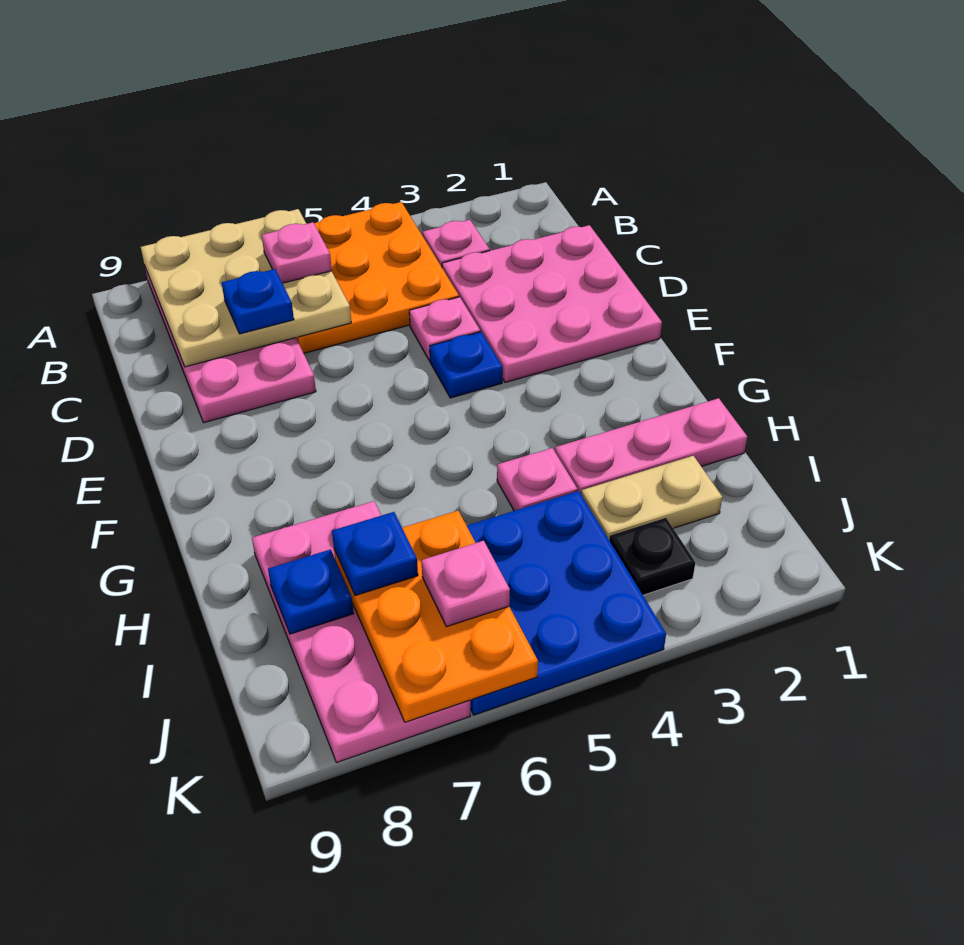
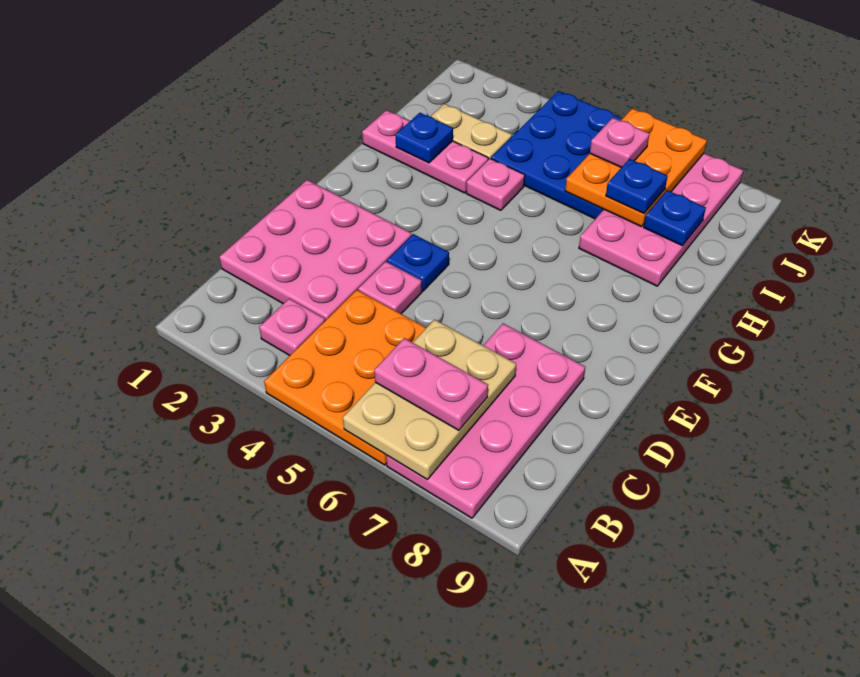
tan 3x3 plate [141,209,351,367] -> tan 2x3 plate [343,320,516,480]
pink 1x1 plate [262,222,332,283] -> pink 1x2 plate [374,338,488,430]
blue 1x1 plate [222,269,294,334] -> blue 1x1 plate moved to [396,113,453,163]
black 1x1 plate [609,518,695,595] -> none

